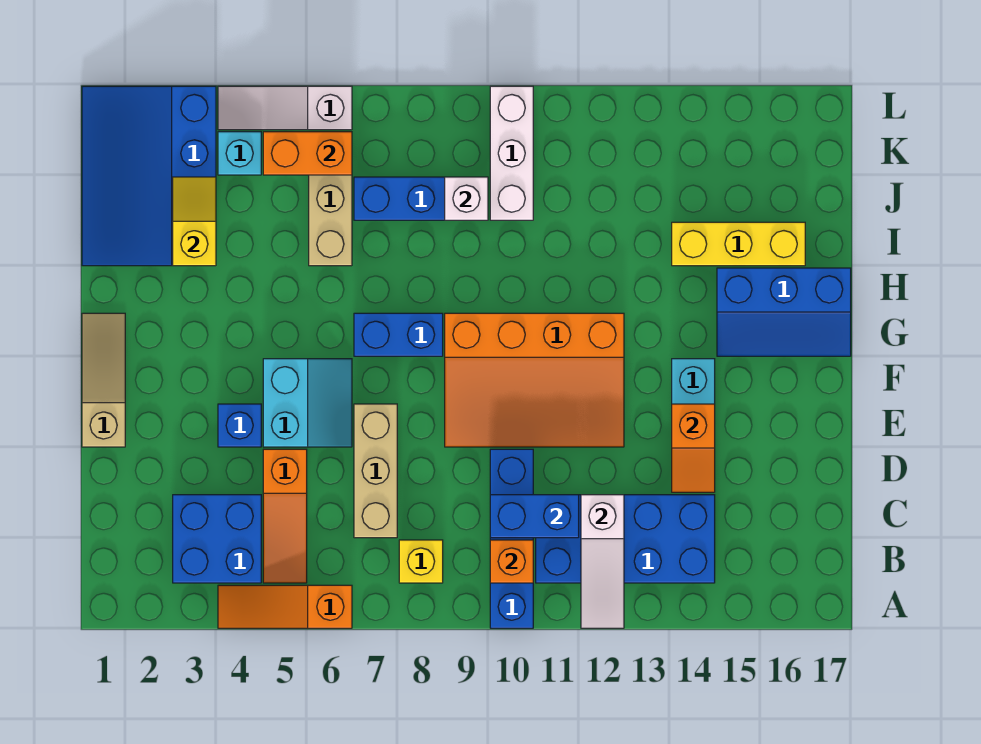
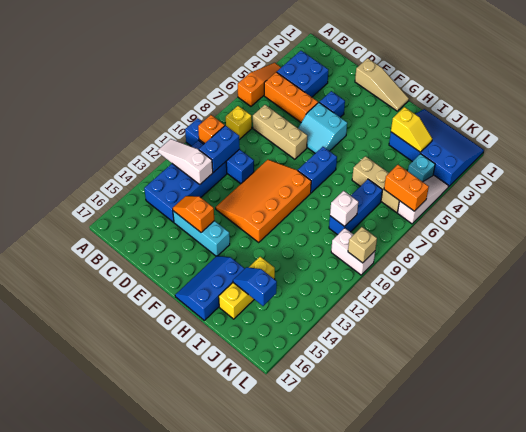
orange 1x3 slope [263,449,307,583] -> orange 1x3 brick [264,72,318,122]
none -> blue 1x2 slope [233,267,277,306]
white 1x3 brick [490,86,533,220] -> white 1x2 brick [331,228,375,275]
orange 1x2 brick [263,132,352,175] -> orange 1x2 brick turned to [384,165,429,211]
none -> tan 1x1 brick [348,227,377,263]

